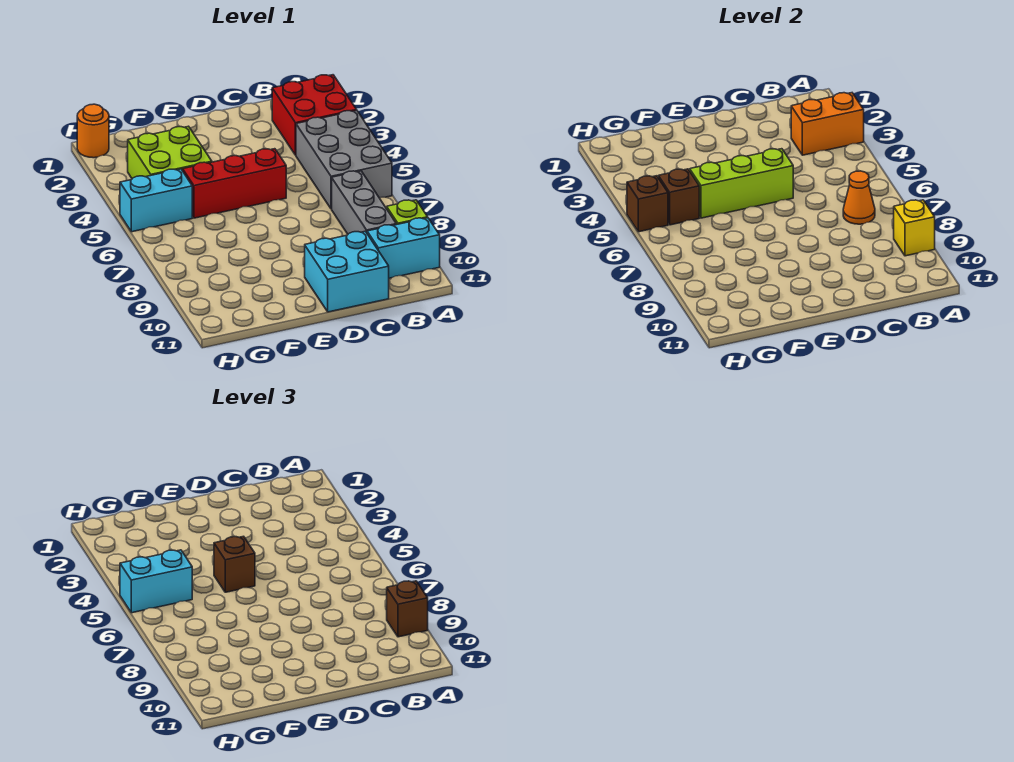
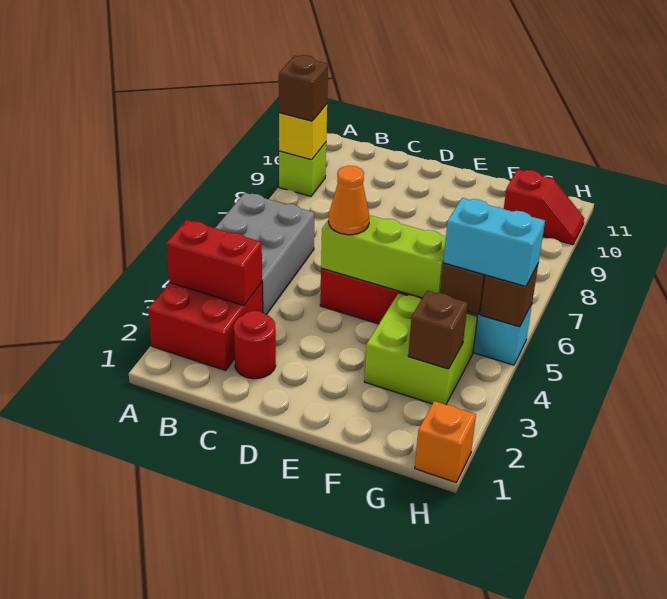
orange 1x2 brick [791,93,864,155] -> red 1x2 brick [167,220,262,305]
cyan 1x2 brick [367,218,440,278] -> none
grey 1x3 brick [332,171,396,234] -> none
orange 1x1 cone [843,171,875,224] -> orange 1x1 cone moved to [329,166,369,235]
none -> red 1x1 round brick [234,311,276,379]
cyan 2x2 brick [305,231,389,312] -> none
brown 1x1 brick [214,536,255,592] -> brown 1x1 brick moved to [408,291,468,369]
none -> red 1x2 slope [504,169,584,245]
orange 1x1 round brick [77,104,109,158] -> orange 1x1 brick [415,401,476,482]

